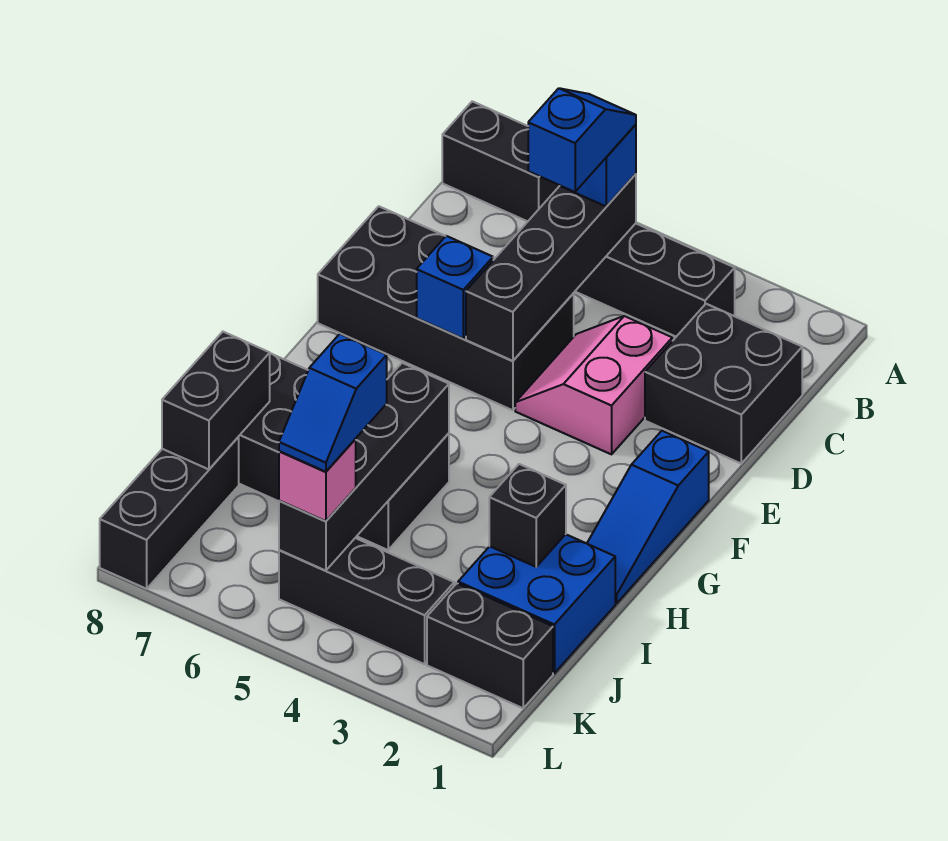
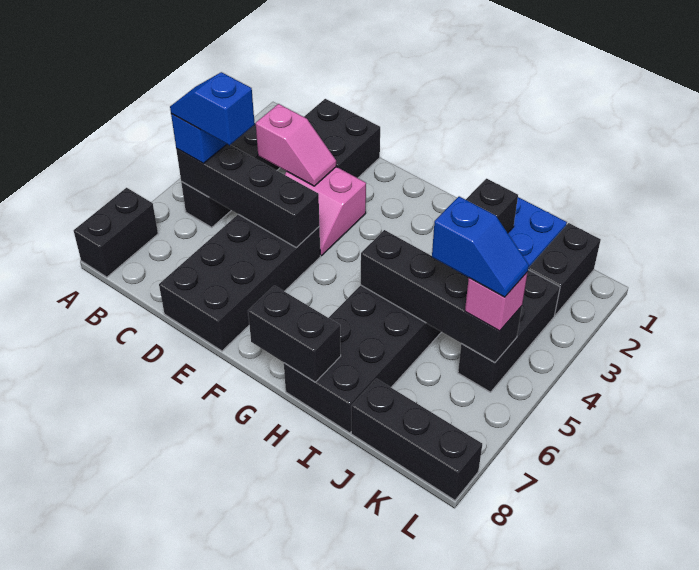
none -> pink 1x2 slope [256,104,336,186]
blue 1x1 brick [417,236,493,339] -> none
blue 1x3 slope [587,431,709,603] -> none
black 1x2 brick [162,332,270,469] -> black 1x2 brick moved to [248,286,341,382]

